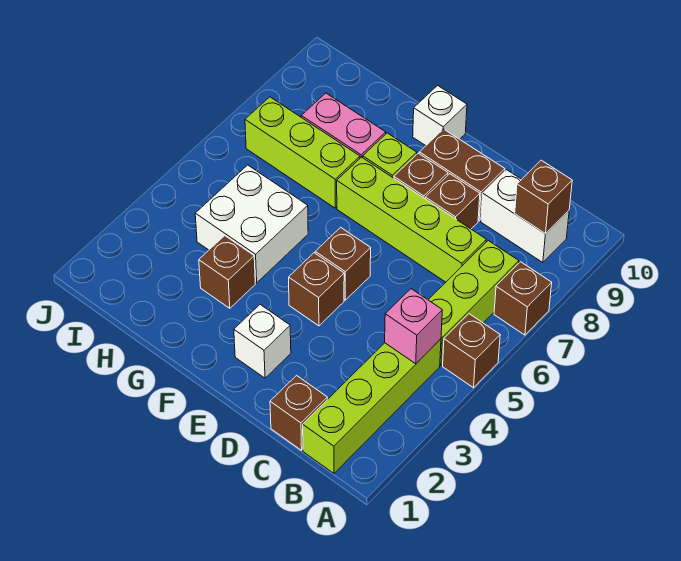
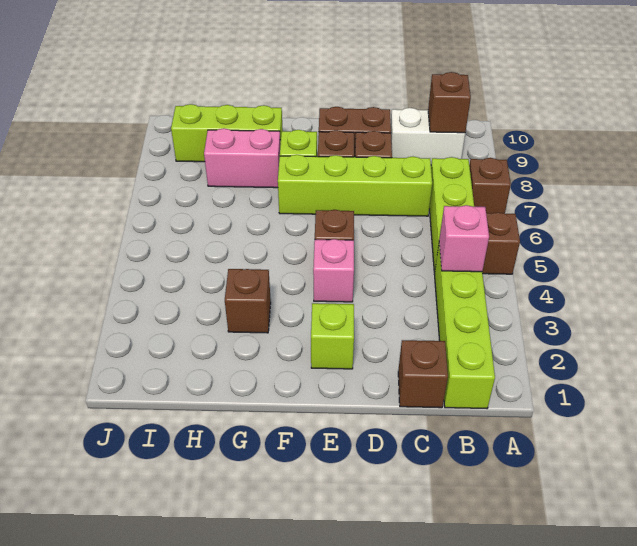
white 1x1 brick [234,305,291,378] -> lime 1x1 brick [311,303,354,369]
brown 1x1 brick [289,253,344,326] -> pink 1x1 brick [313,239,354,302]
white 1x1 brick [413,86,467,146] -> none
white 2x2 brick [195,165,308,283] -> none
lime 1x3 brick [245,97,360,208] -> lime 1x3 brick moved to [171,104,283,162]

